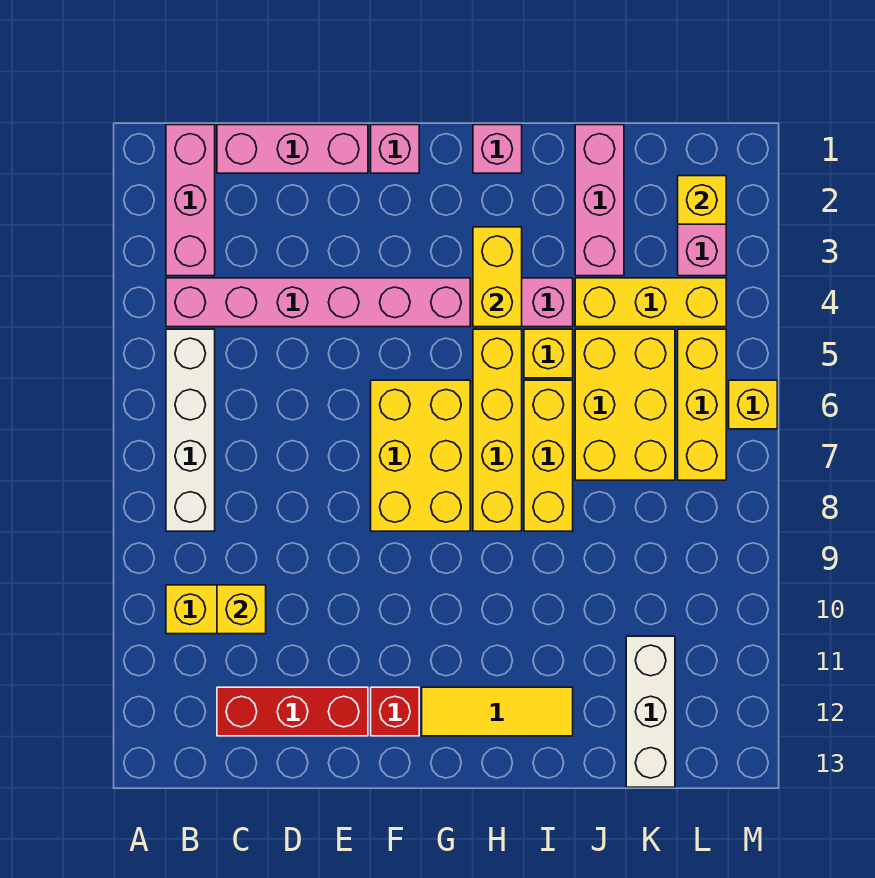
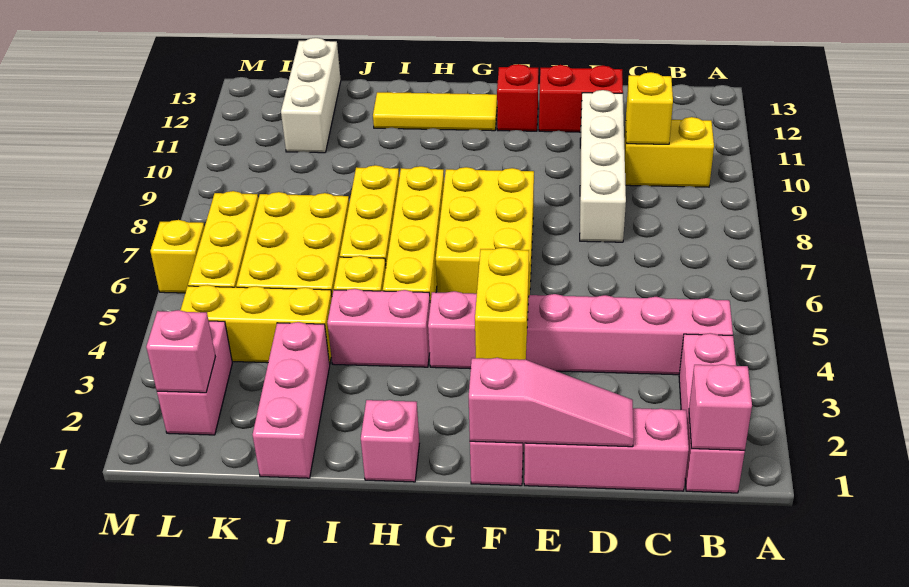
none -> pink 1x1 brick [689,364,752,451]
white 1x4 brick [166,329,215,531] -> white 1x4 brick moved to [580,90,626,242]
red 1x3 brick [217,687,368,736] -> red 1x2 brick [539,65,623,132]
none -> pink 1x3 slope [469,358,634,447]
yellow 1x2 brick [473,227,522,327] -> yellow 1x2 brick moved to [475,247,529,360]
yellow 1x1 brick [678,176,726,224] -> pink 1x1 brick [146,310,216,393]

